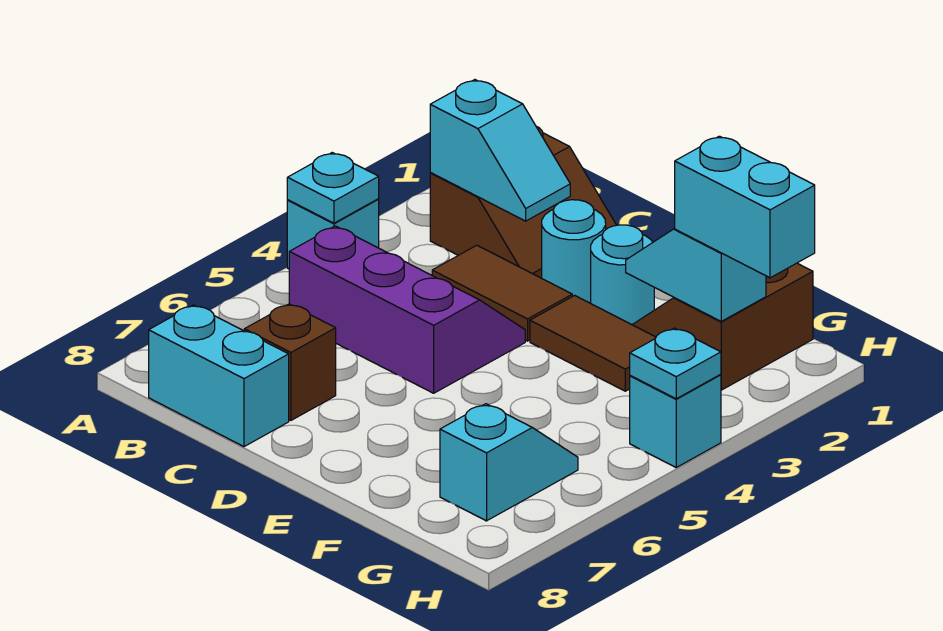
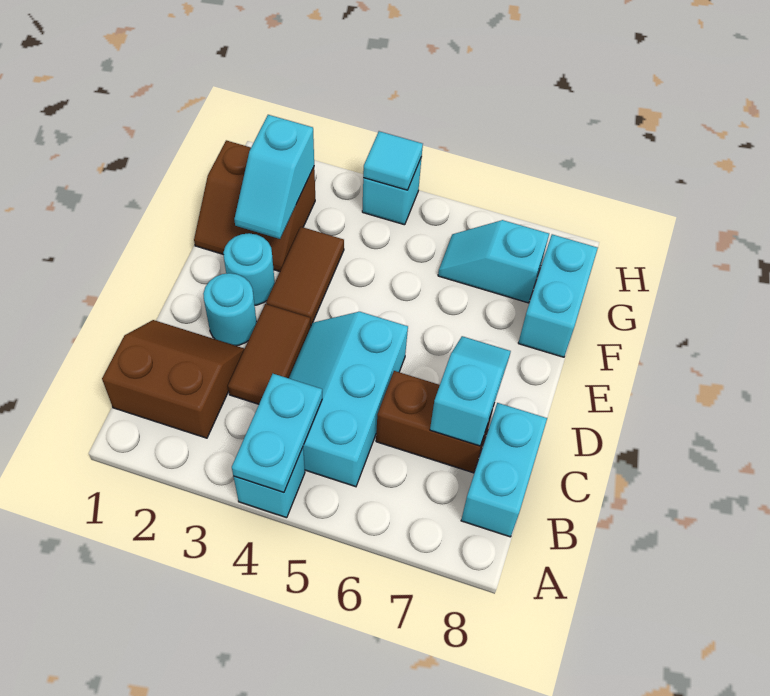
cyan 1x1 plate [287,153,379,223] -> cyan 1x2 plate [232,374,322,493]
cyan 1x2 slope [430,80,570,221] -> cyan 1x2 slope moved to [430,336,511,446]
purple 2x3 slope [289,226,525,393] -> cyan 2x3 slope [289,312,408,487]
brown 1x1 brick [244,304,336,420] -> brown 1x2 brick [376,371,494,473]
cyan 1x2 brick [675,136,815,278] -> cyan 1x2 brick moved to [518,234,598,357]
cyan 1x1 plate [630,328,721,399] -> cyan 1x1 tile [363,131,423,190]

